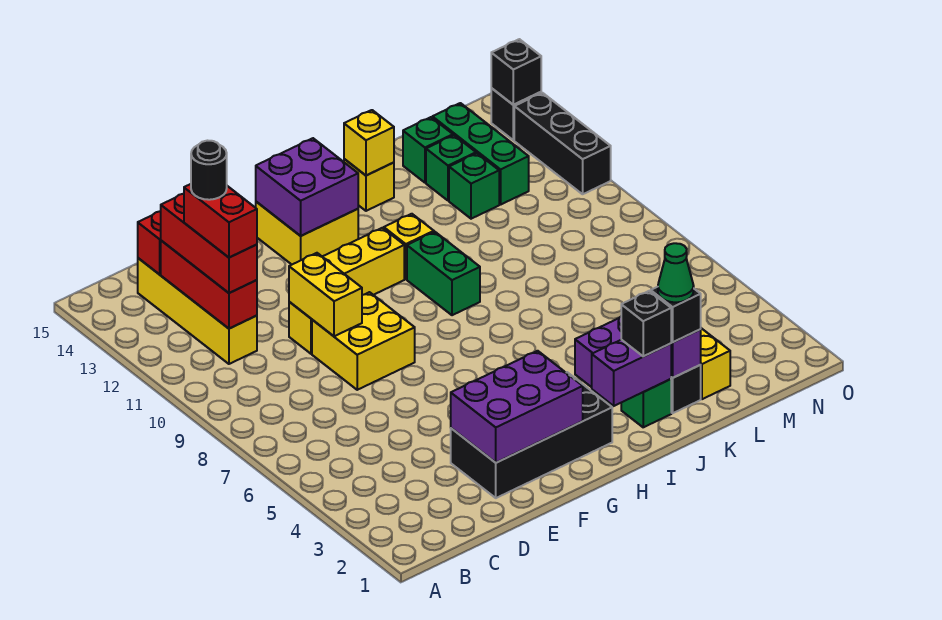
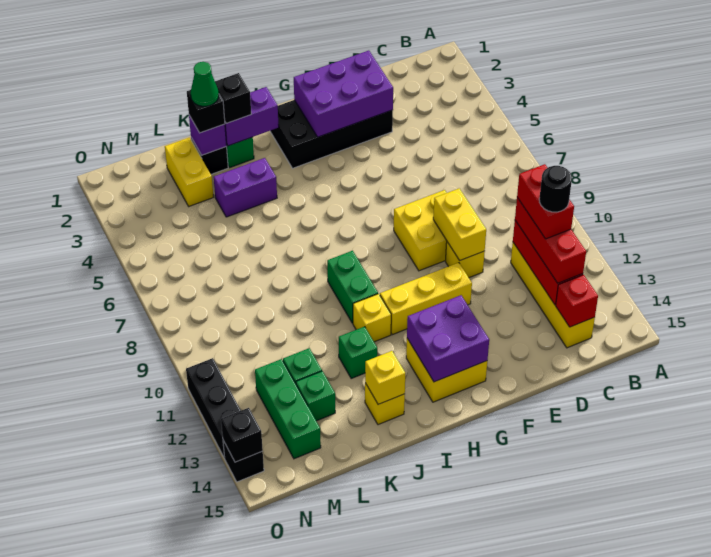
green 1x1 brick [403,117,453,183] -> green 1x1 brick moved to [339,327,377,378]

